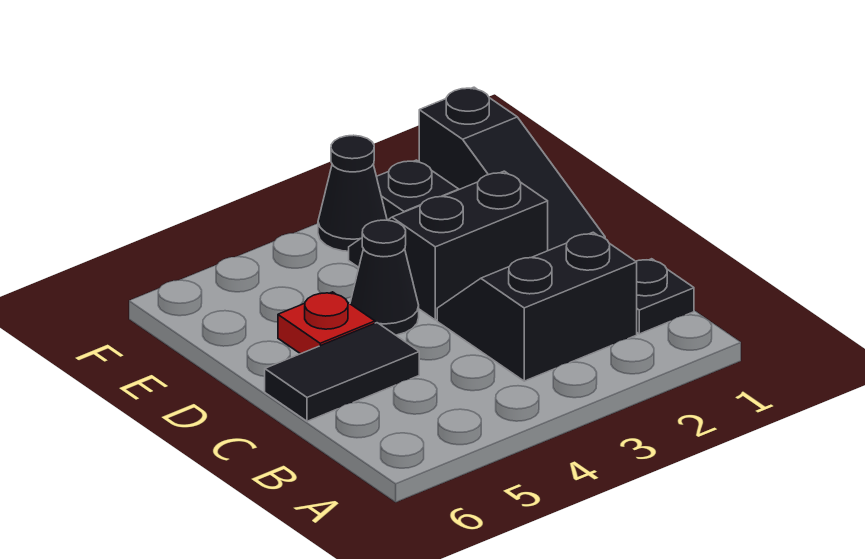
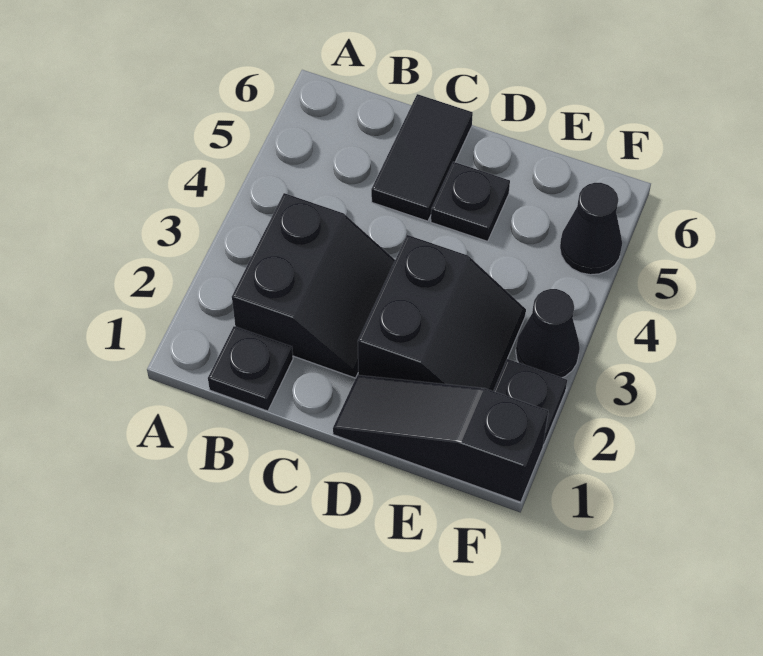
black 1x1 cone [350,220,419,335] -> black 1x1 cone moved to [560,183,622,275]
red 1x1 plate [278,292,375,354] -> black 1x1 plate [431,162,510,241]

